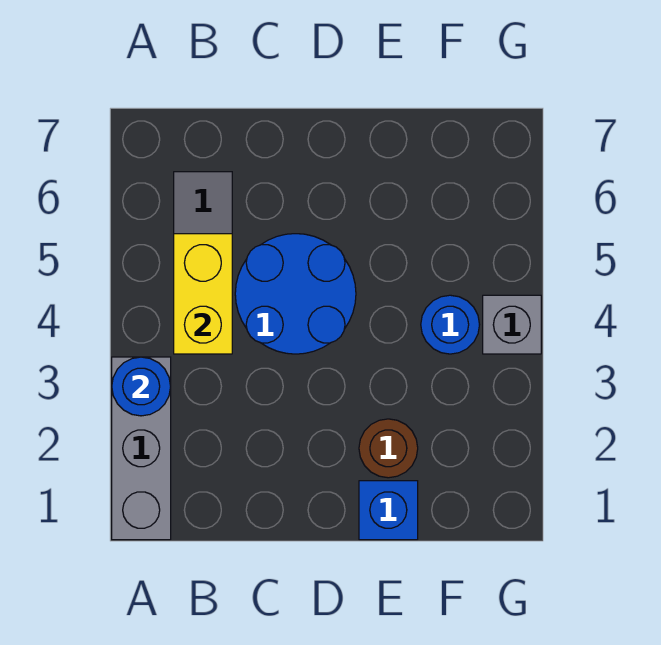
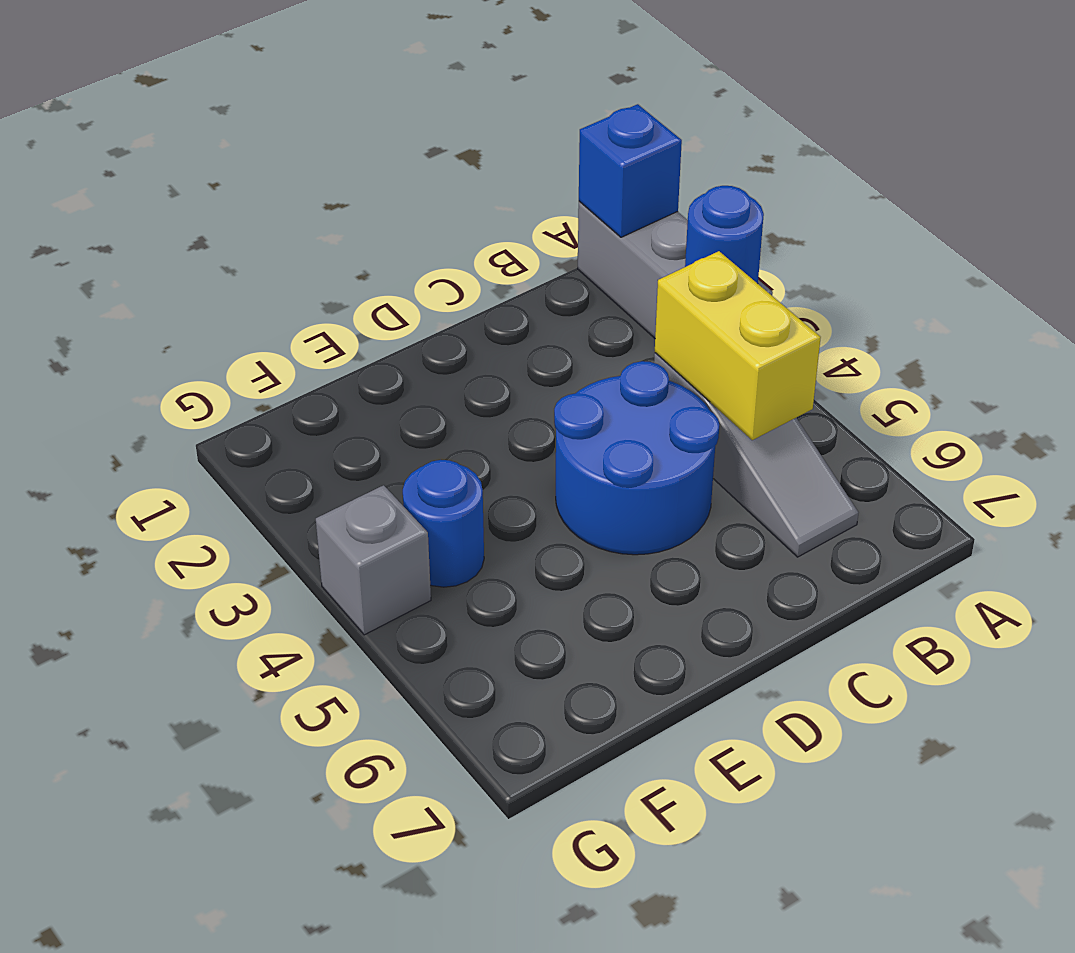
blue 1x1 brick [359,481,418,540] -> blue 1x1 brick moved to [579,104,682,237]
brown 1x1 round brick [359,419,418,478] -> none

